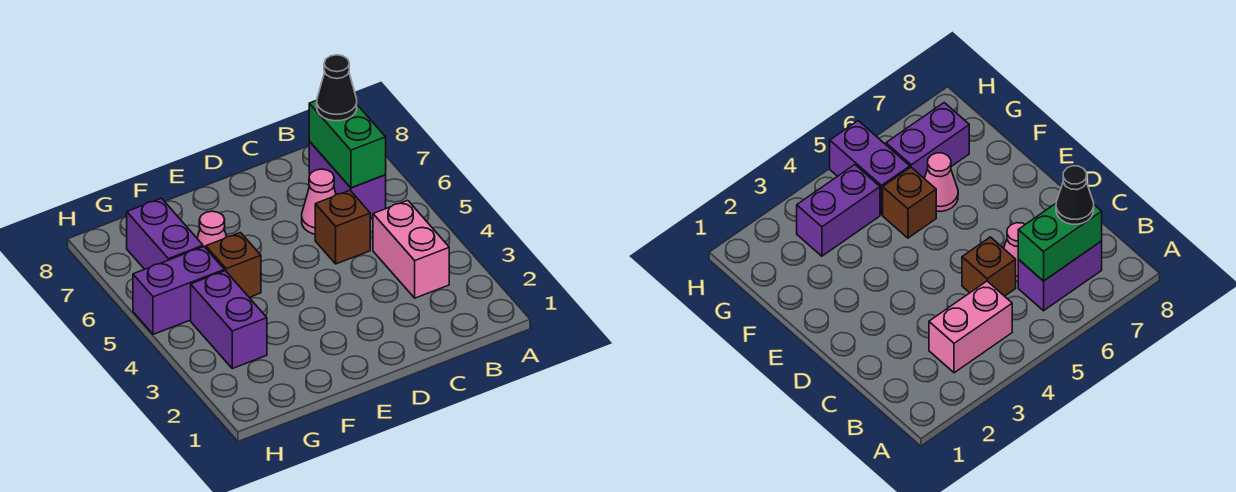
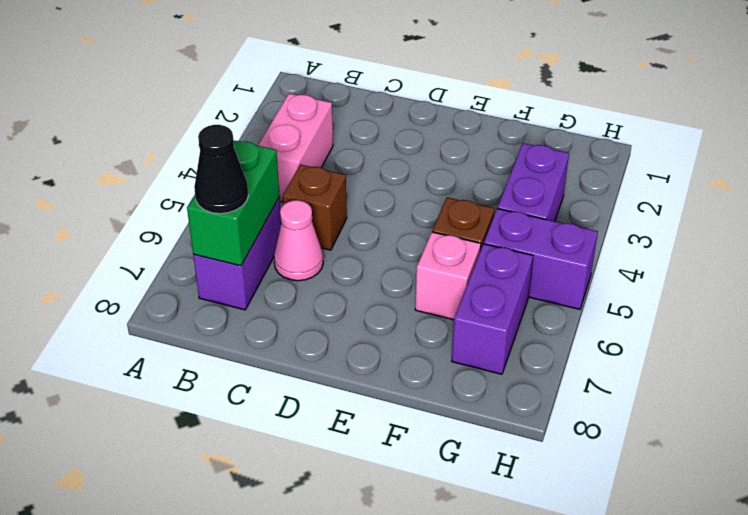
pink 1x1 cone [197,211,227,248] -> pink 1x1 brick [415,232,481,320]

